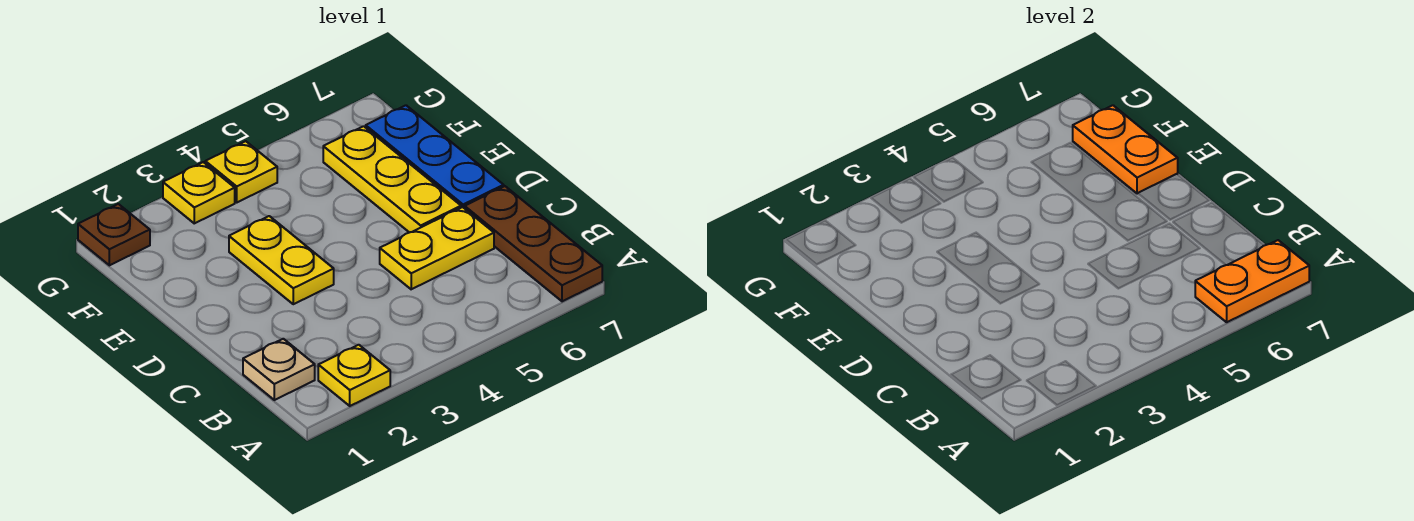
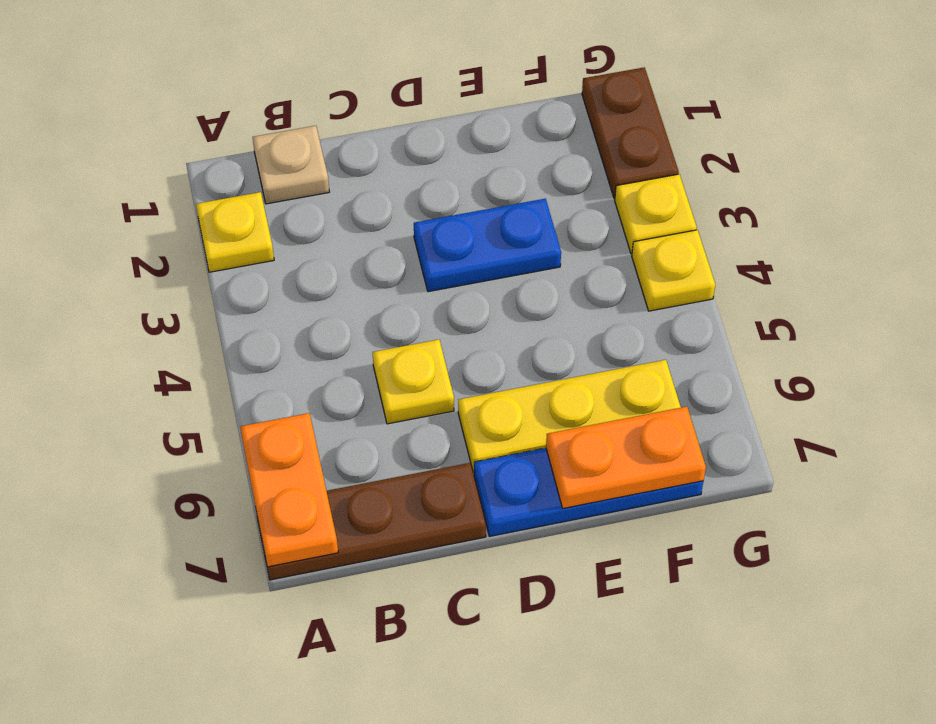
yellow 1x2 plate [380,207,494,289] -> yellow 1x1 plate [373,340,454,424]
yellow 1x2 plate [229,216,334,304] -> blue 1x2 plate [414,199,561,292]
brown 1x1 plate [78,204,150,265] -> brown 1x2 plate [582,67,679,198]

